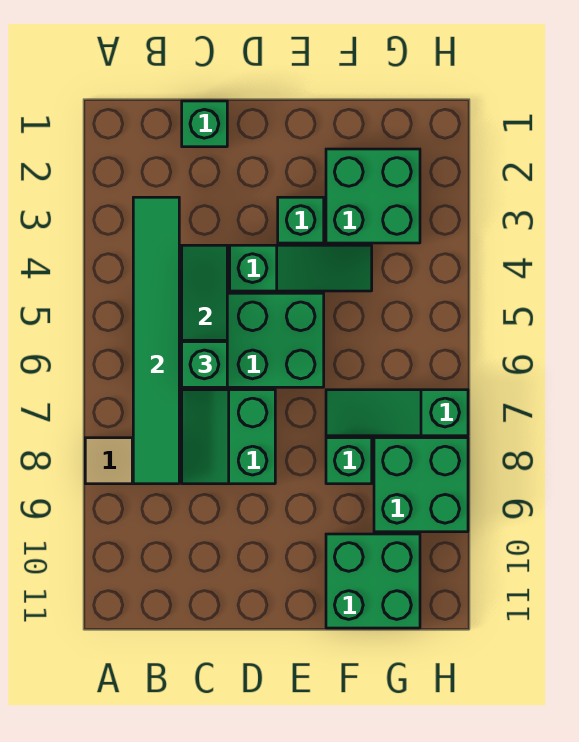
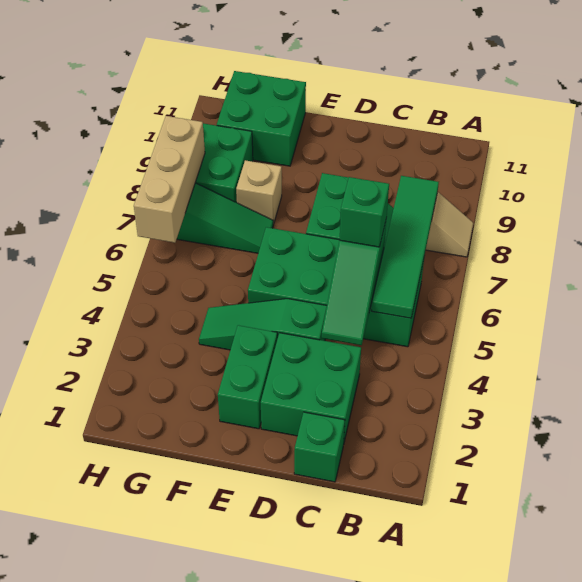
green 1x6 tile [133,197,179,484] -> green 1x4 tile [372,176,439,318]
green 1x1 brick [278,197,324,243] -> green 1x2 brick [218,325,277,429]
green 2x2 brick [326,149,420,243] -> green 2x2 brick moved to [261,333,361,442]
green 1x1 brick [326,438,372,484] -> tan 1x1 brick [236,160,282,224]
none -> tan 1x3 brick [134,116,205,243]

